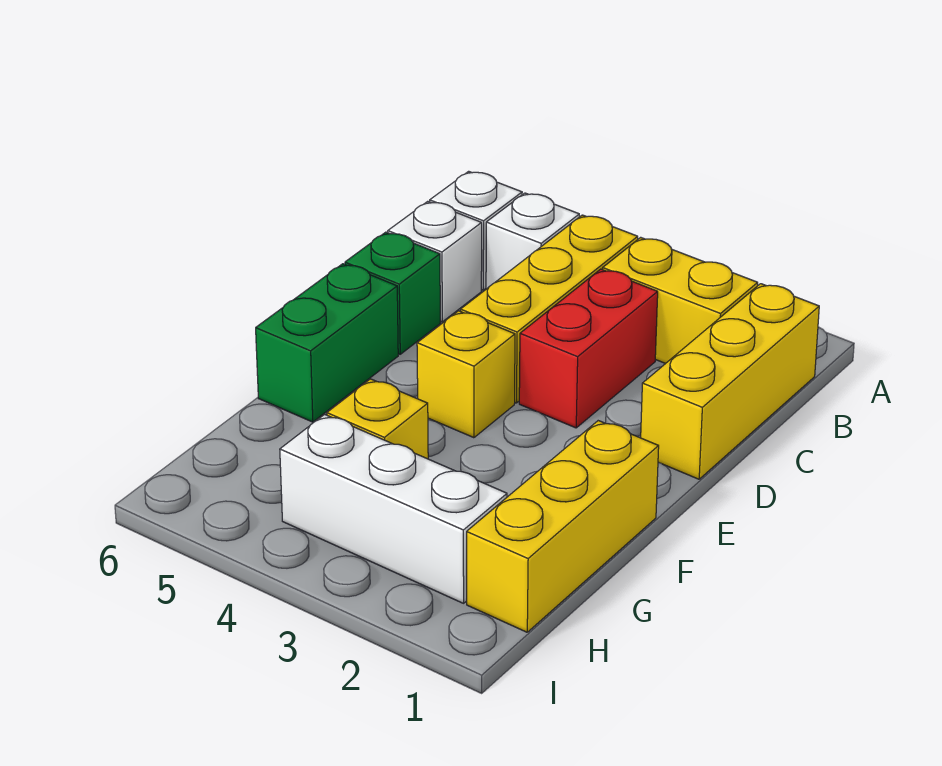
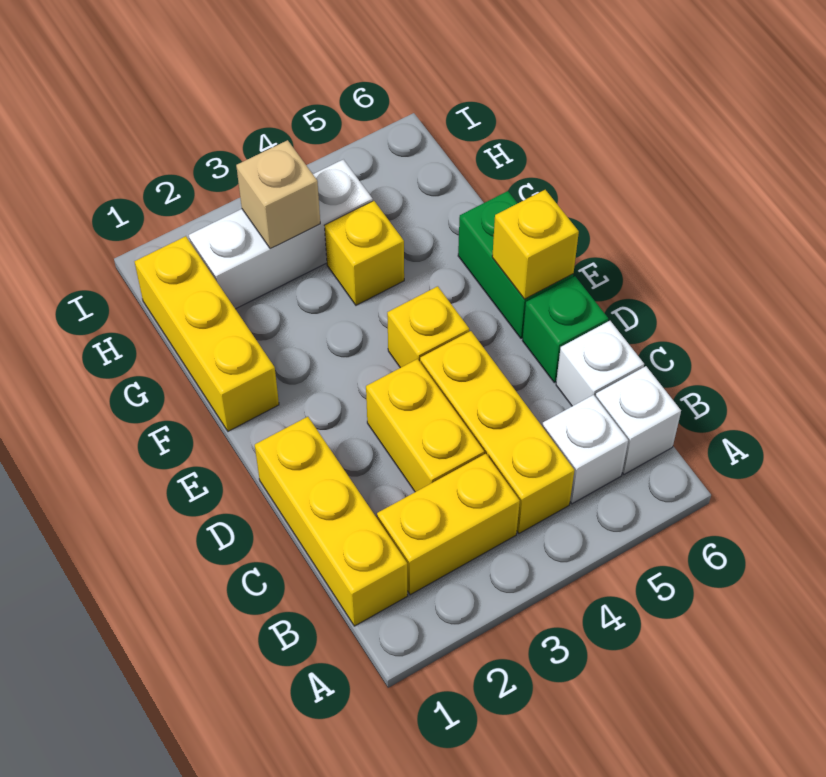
red 1x2 brick [519,269,658,428] -> yellow 1x2 brick [366,359,484,492]
none -> yellow 1x1 brick [492,190,579,299]
none -> tan 1x1 brick [236,140,320,249]

